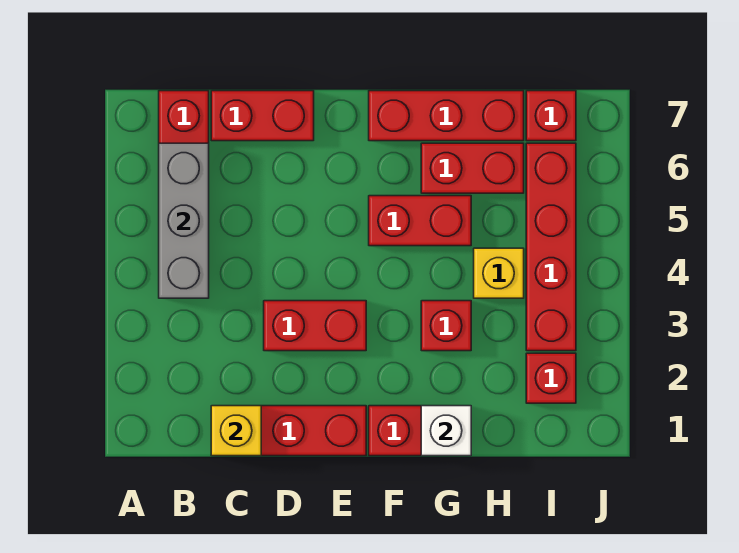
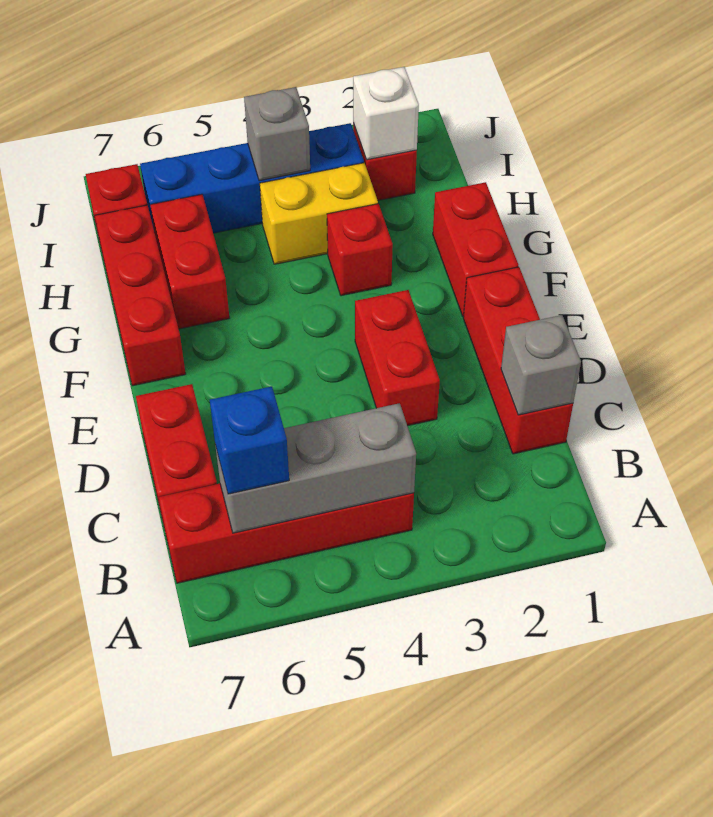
none -> blue 1x1 brick [210,386,289,494]
yellow 1x1 brick [211,406,261,456] -> grey 1x1 brick [501,315,581,415]
red 1x2 brick [369,196,471,246] -> none
white 1x1 brick [421,406,471,456] -> white 1x1 brick moved to [353,67,419,160]
yellow 1x1 brick [474,248,524,298] -> yellow 1x2 brick [260,163,378,264]
red 1x4 brick [526,143,576,351] -> blue 1x4 brick [140,123,364,233]
none -> grey 1x1 brick [244,87,310,181]

